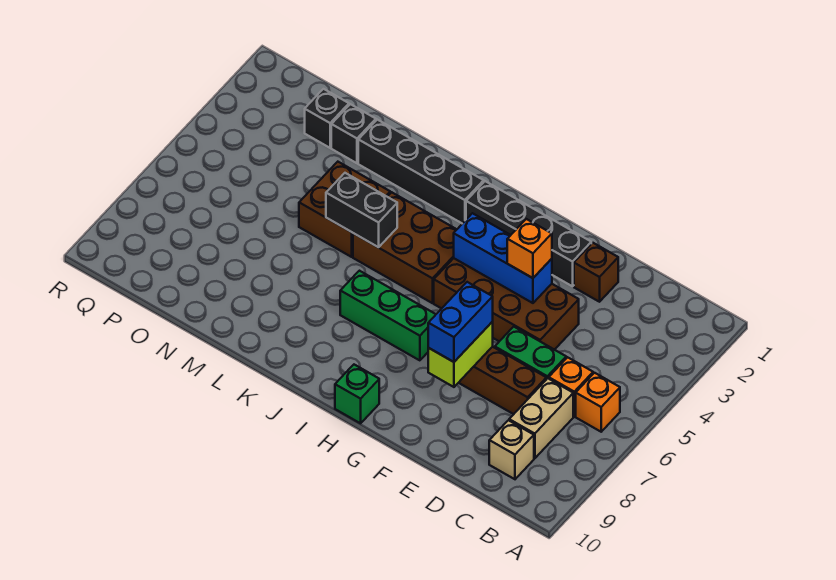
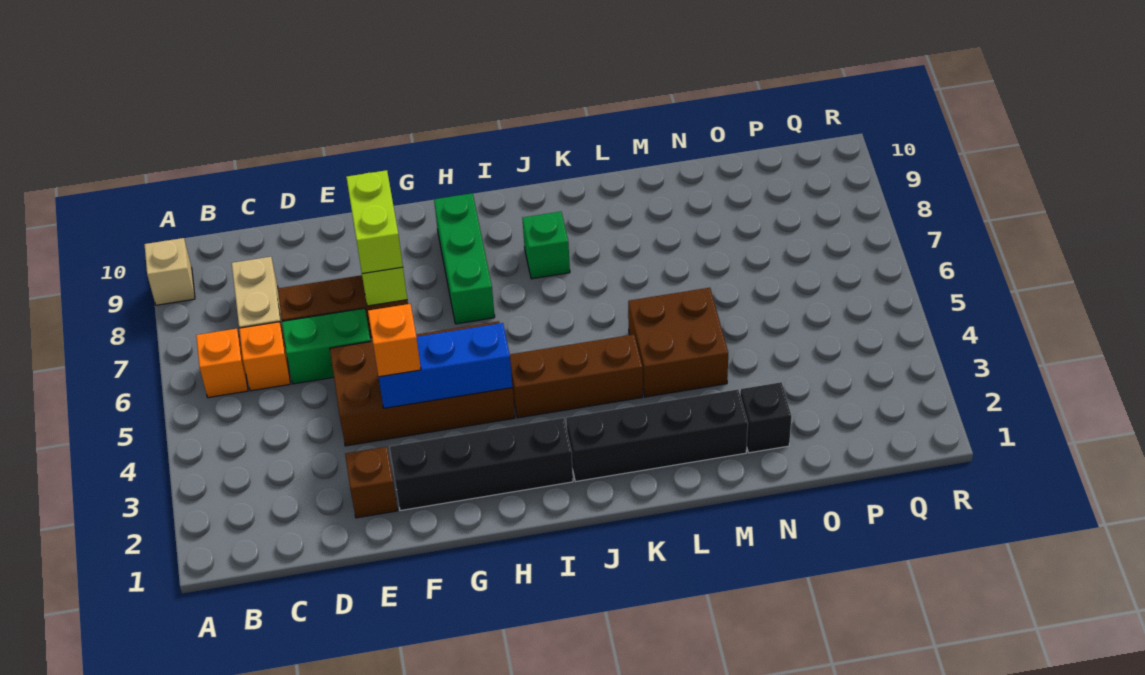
tan 1x1 brick [489,420,534,479] -> tan 1x1 brick moved to [144,238,195,305]
blue 1x2 brick [428,282,493,362] -> lime 1x2 brick [346,170,403,274]
green 1x3 brick [340,271,436,360] -> green 1x3 brick turned to [434,193,495,324]
green 1x1 brick [335,365,379,423] -> green 1x1 brick moved to [522,212,570,279]
brown 2x3 brick [353,192,457,303] -> brown 1x3 brick [510,334,643,418]
black 1x2 brick [326,173,397,247] -> none
black 1x1 brick [305,89,349,148] -> none

